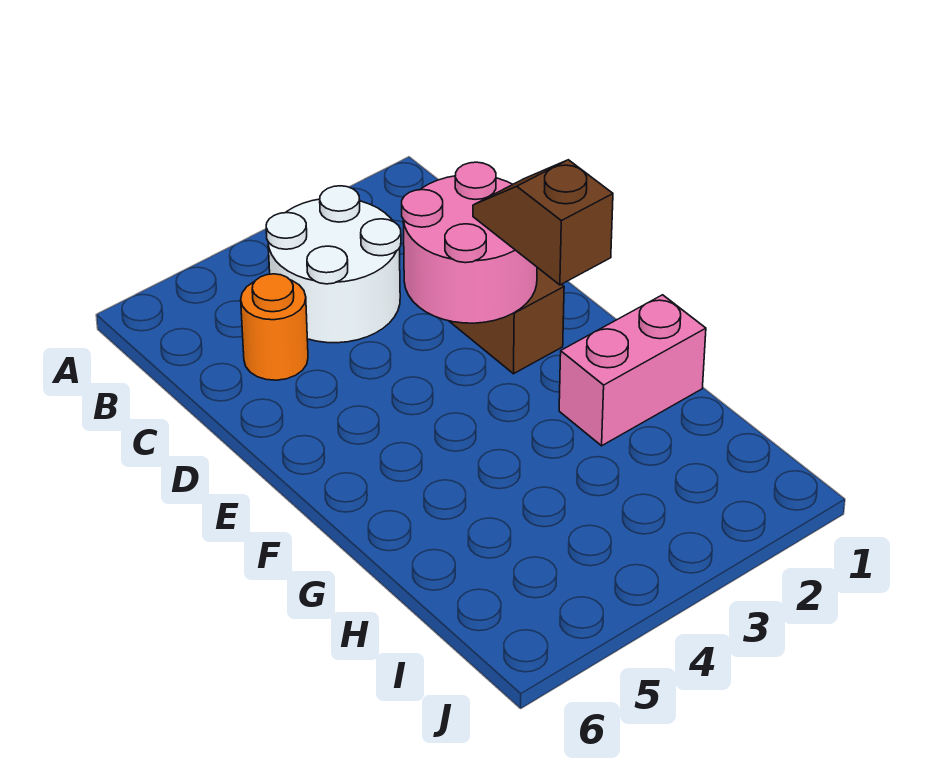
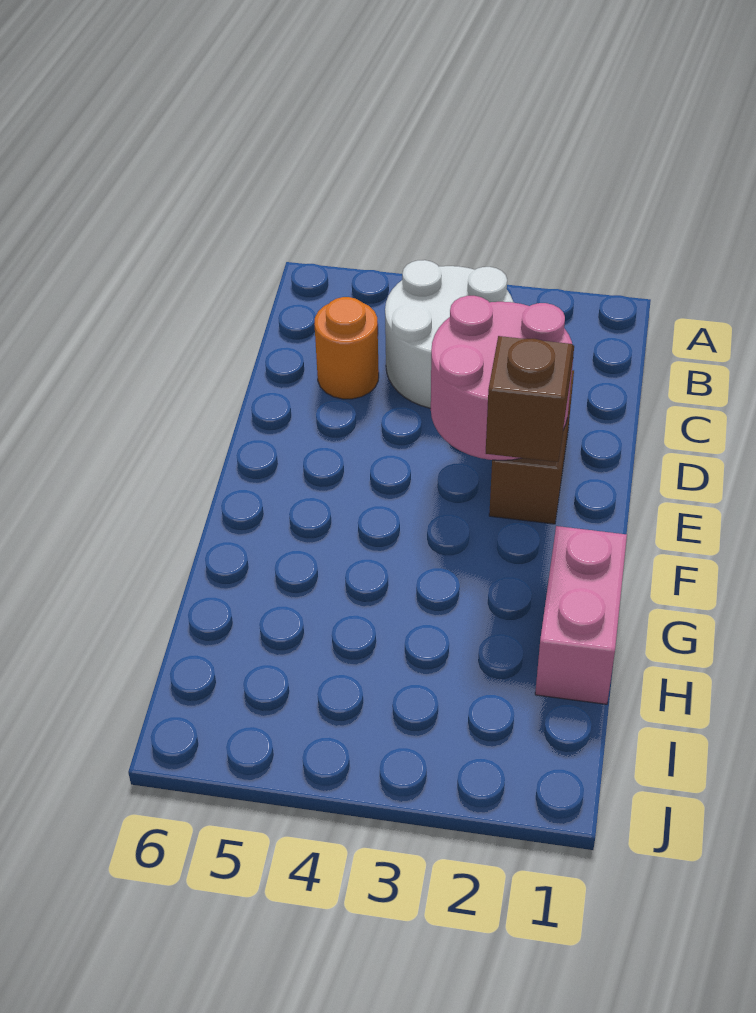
pink 1x2 brick [559,295,706,446] -> pink 1x2 brick turned to [535,526,627,704]

